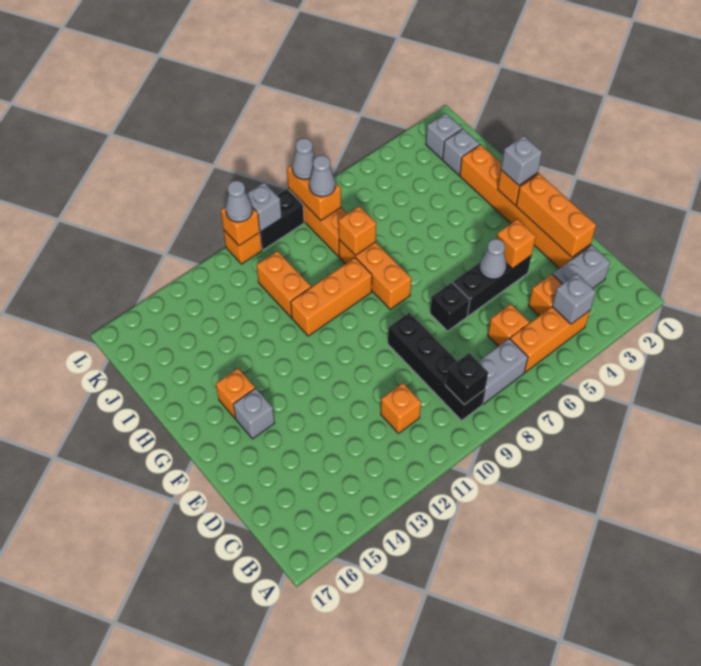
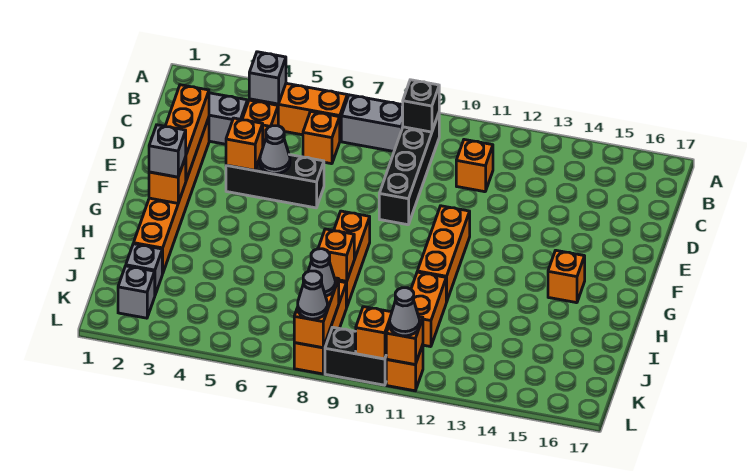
black 1x1 brick [430,282,470,331] -> none
grey 1x1 brick [233,388,275,439] -> none
orange 1x3 brick [291,258,372,336] -> orange 1x3 brick turned to [417,206,470,302]
grey 1x1 brick [247,183,282,231] -> orange 1x1 brick [356,307,392,359]

